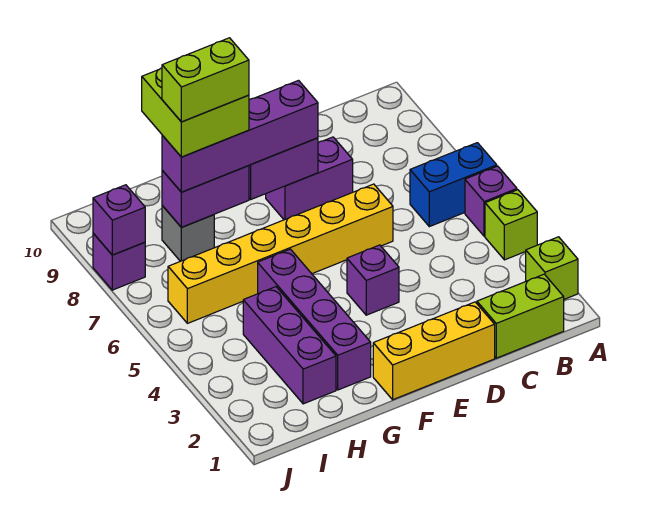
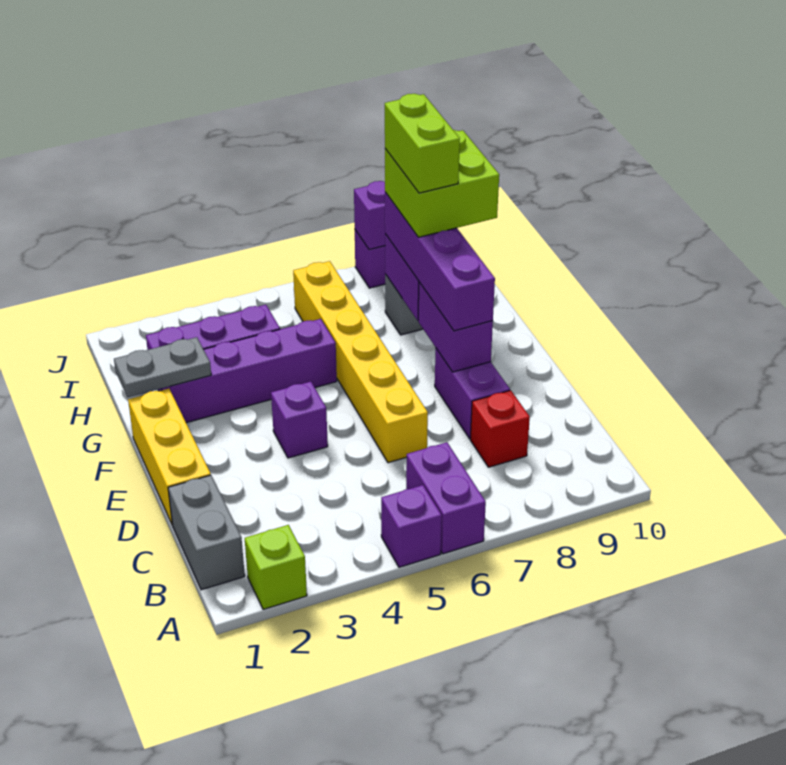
lime 1x1 brick [485,190,537,260] -> none
blue 1x2 brick [410,143,497,227] -> purple 1x2 brick [406,442,486,554]
lime 1x2 brick [477,274,564,358] -> grey 1x2 brick [168,475,245,590]
none -> red 1x1 brick [470,390,530,467]
none -> grey 1x2 plate [114,337,211,397]

